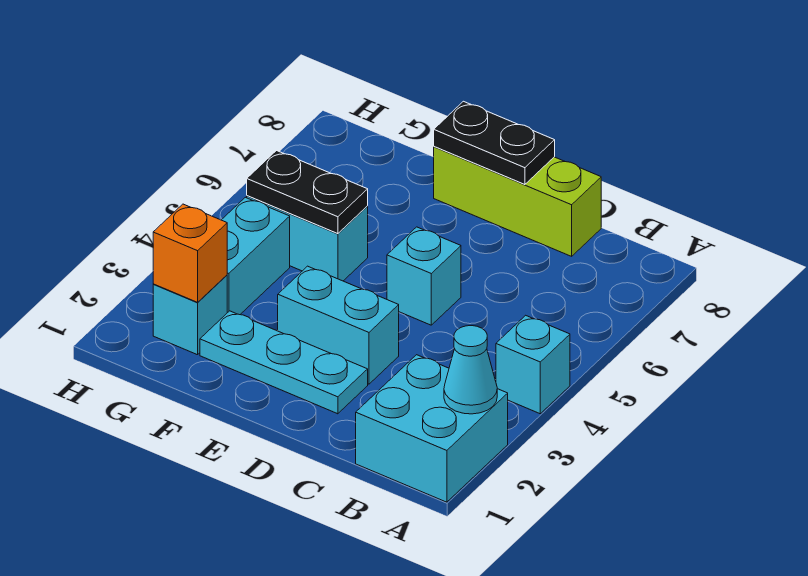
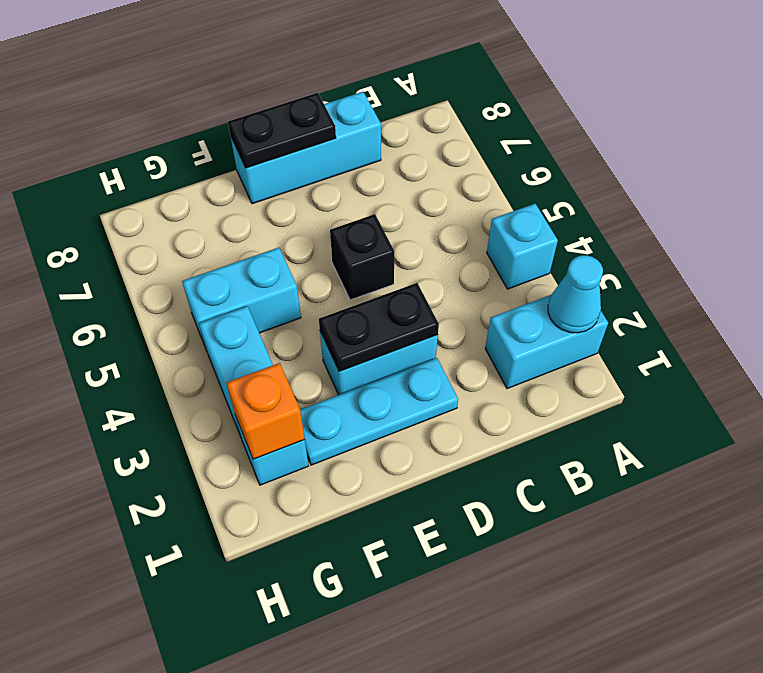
cyan 2x2 brick [356,355,508,502] -> cyan 1x2 brick [485,295,608,389]
lime 1x3 brick [434,147,601,256] -> cyan 1x3 brick [230,92,381,204]
cyan 1x1 brick [387,227,461,325] -> black 1x1 brick [330,214,394,300]
black 1x2 plate [247,151,368,234] -> black 1x2 plate moved to [319,283,439,372]

